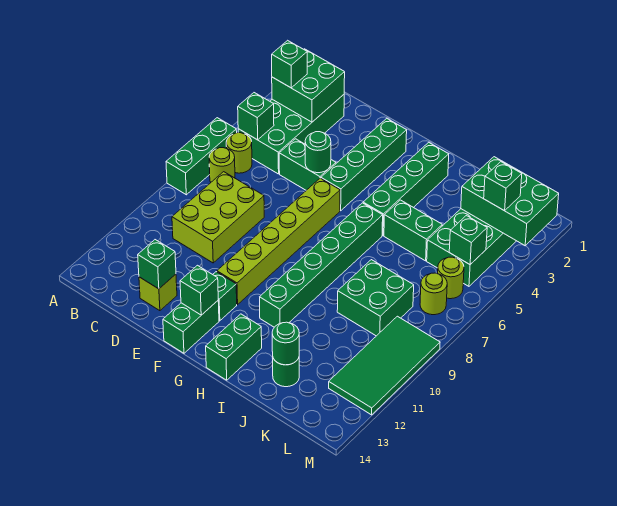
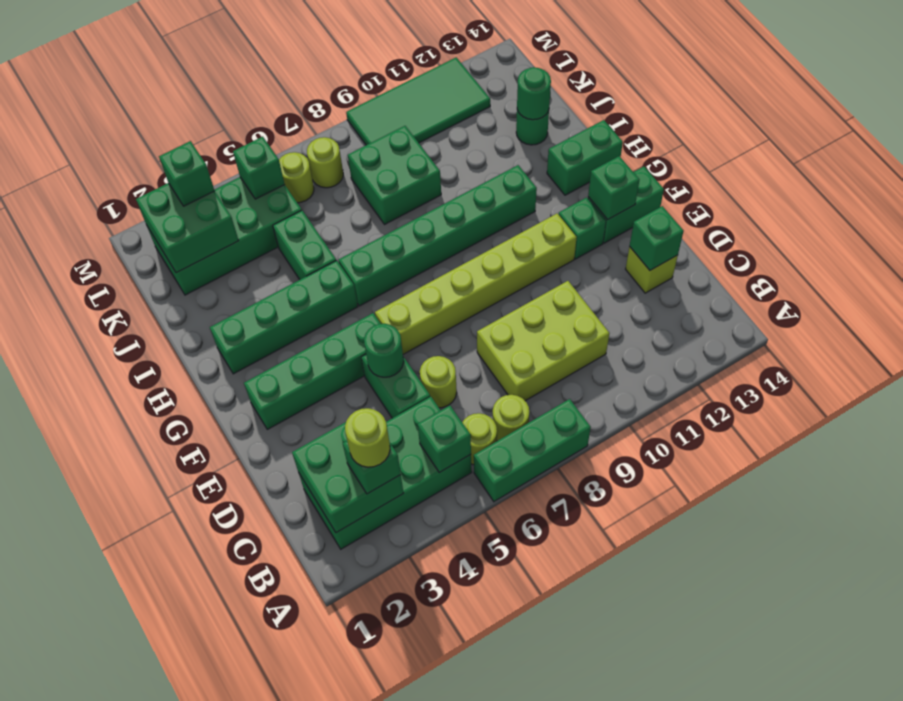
none -> lime 1x1 round brick [345,408,390,467]
none -> lime 1x1 round brick [420,356,457,408]
green 2x3 brick [461,157,559,246] -> green 2x2 brick [136,183,239,273]

